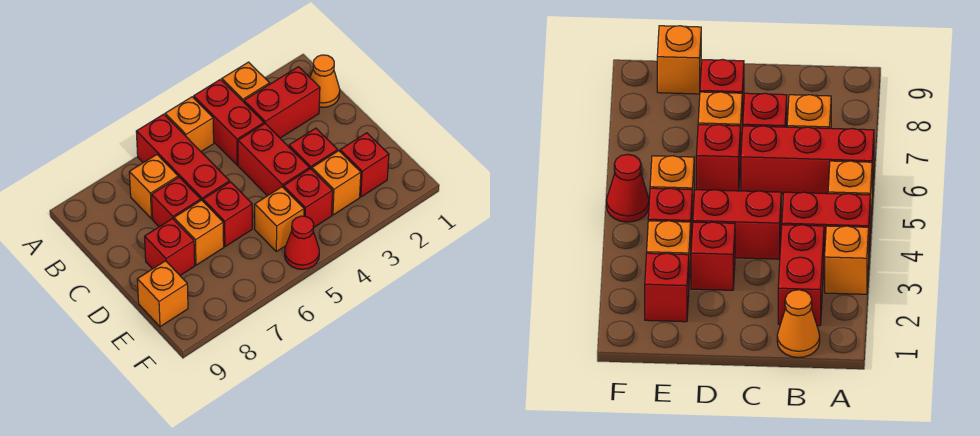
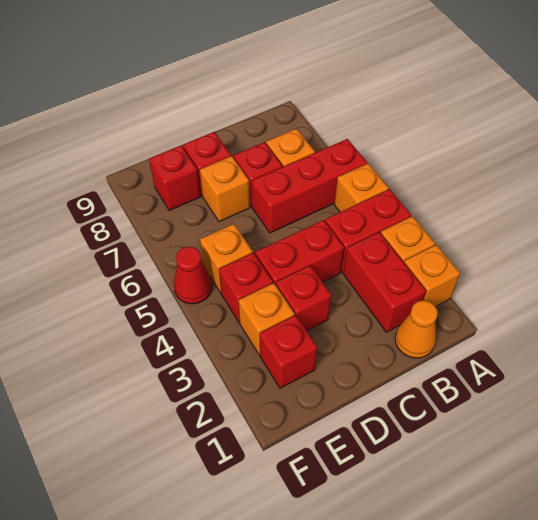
red 1x1 brick [203,182,252,247] -> red 1x1 brick moved to [149,145,201,211]
orange 1x1 brick [137,261,188,327] -> orange 1x1 brick moved to [404,245,460,306]

